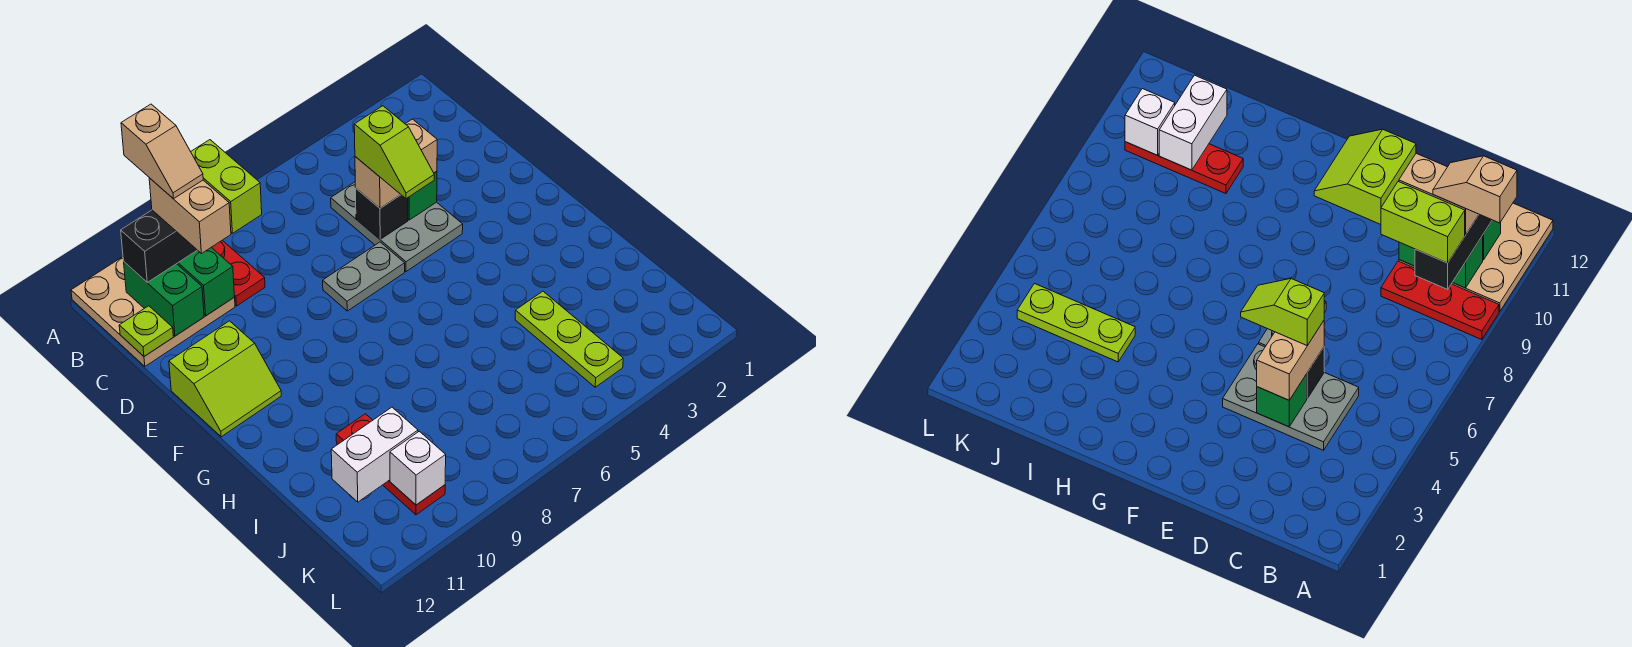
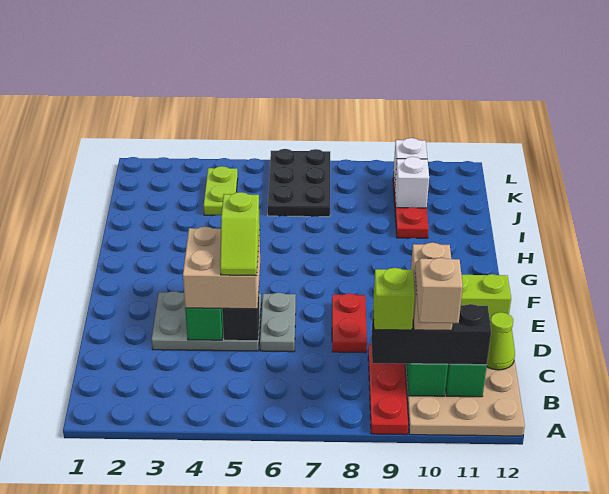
lime 1x2 brick [191,140,262,233] -> lime 1x1 brick [373,268,415,330]
grey 2x3 plate [331,182,463,271] -> grey 2x3 plate turned to [152,291,261,351]
lime 1x1 plate [119,306,173,356] -> lime 1x1 cone [487,312,515,370]
tan 1x2 brick [355,119,437,208] -> tan 2x2 brick [183,226,260,309]
lime 1x2 slope [354,106,434,199] -> lime 1x2 slope turned to [220,192,260,276]
none -> red 1x2 plate [332,293,367,353]
grey 1x2 plate [323,242,405,311] -> grey 1x2 plate turned to [260,293,296,352]
lime 1x3 plate [515,291,623,387] -> lime 1x2 plate [204,166,238,215]
none -> black 2x3 plate [268,149,330,217]
white 1x2 brick [331,407,418,502] -> white 1x1 brick [395,157,429,208]

